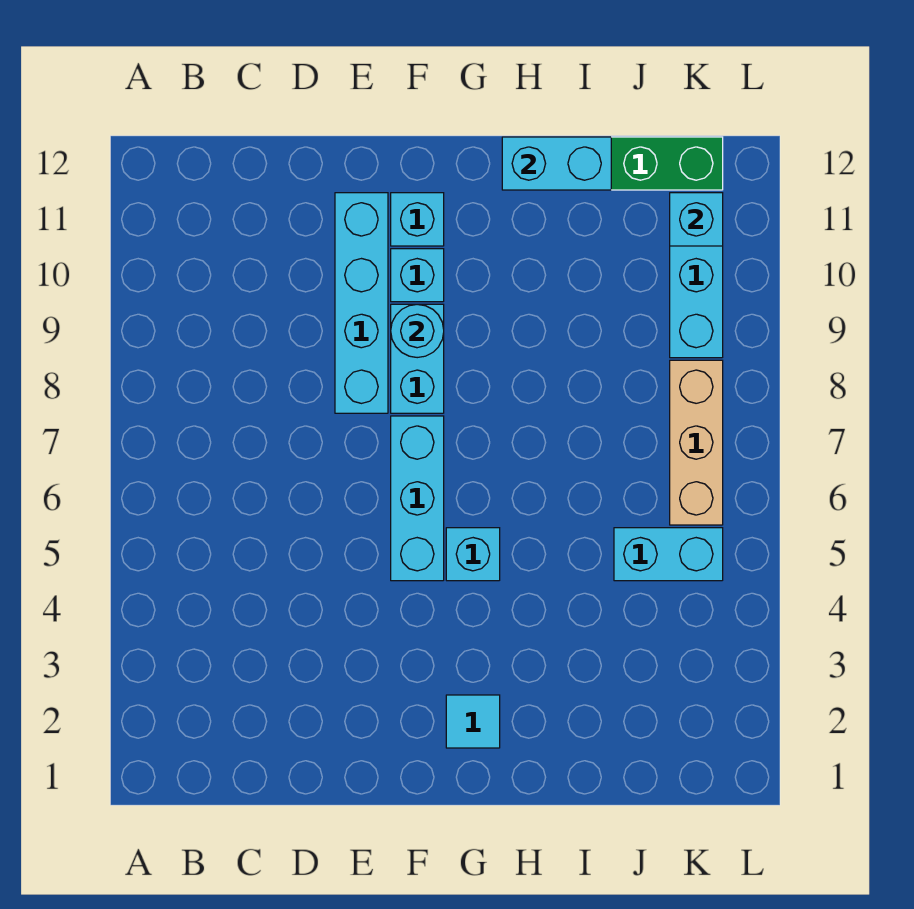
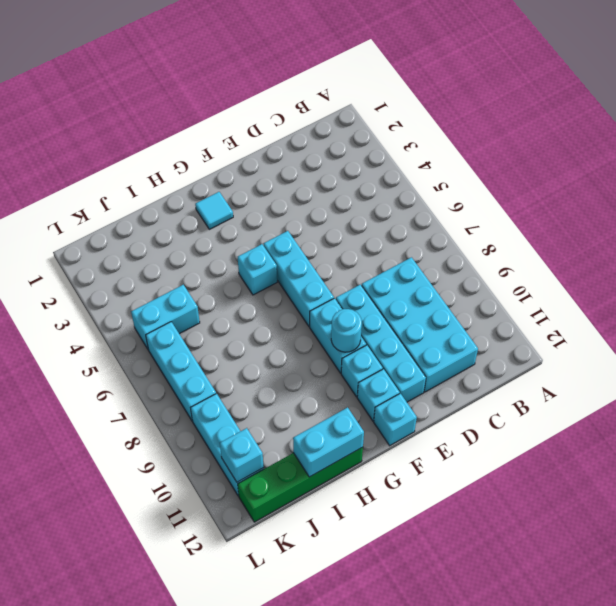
none -> cyan 2x4 brick [362,257,478,392]
none -> cyan 1x1 brick [374,393,417,446]
tan 1x3 brick [670,360,723,525] -> cyan 1x3 brick [146,322,216,421]

